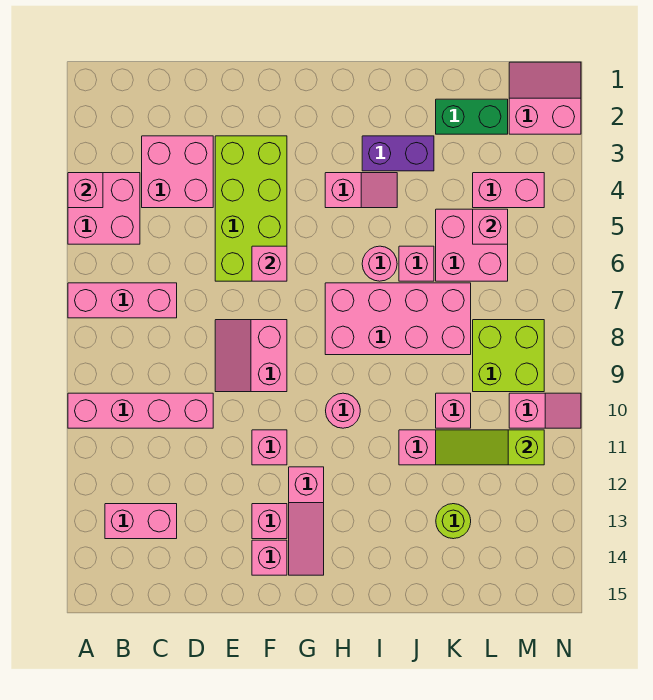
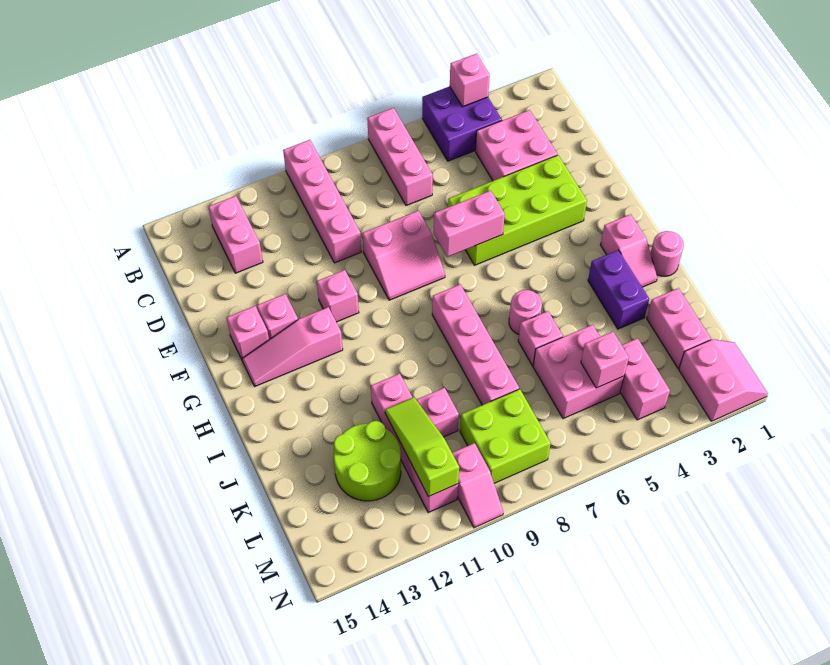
pink 2x2 brick [68,173,140,244] -> purple 2x2 brick [422,86,502,161]
pink 2x2 slope [215,320,287,392] -> pink 2x2 slope turned to [362,211,445,300]
pink 1x1 brick [252,246,287,281] -> pink 1x2 brick [434,190,505,257]
pink 1x2 slope [325,173,397,208] -> pink 1x2 slope moved to [601,214,657,287]
pink 2x4 brick [325,283,471,355] -> pink 1x4 brick [432,285,519,405]
pink 1x1 round brick [326,393,360,428] -> pink 1x1 round brick moved to [651,231,684,276]
green 1x2 brick [436,99,508,134] -> pink 1x2 brick [647,288,711,368]
lime 1x1 round brick [436,504,471,539] -> lime 2x2 round brick [333,421,401,501]

